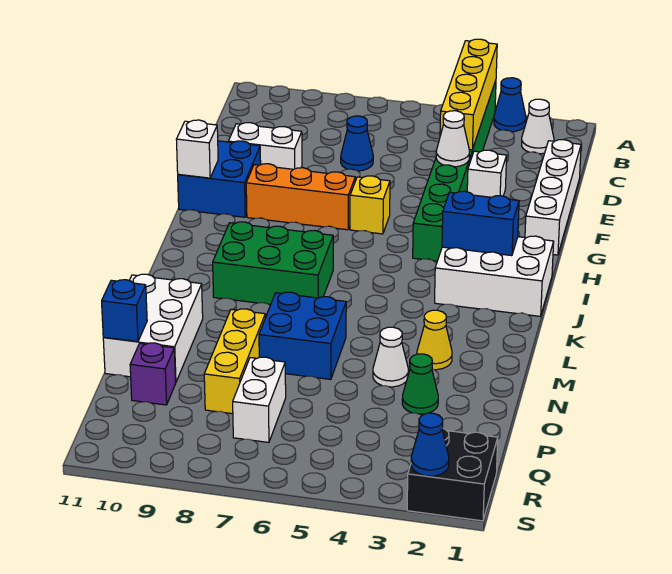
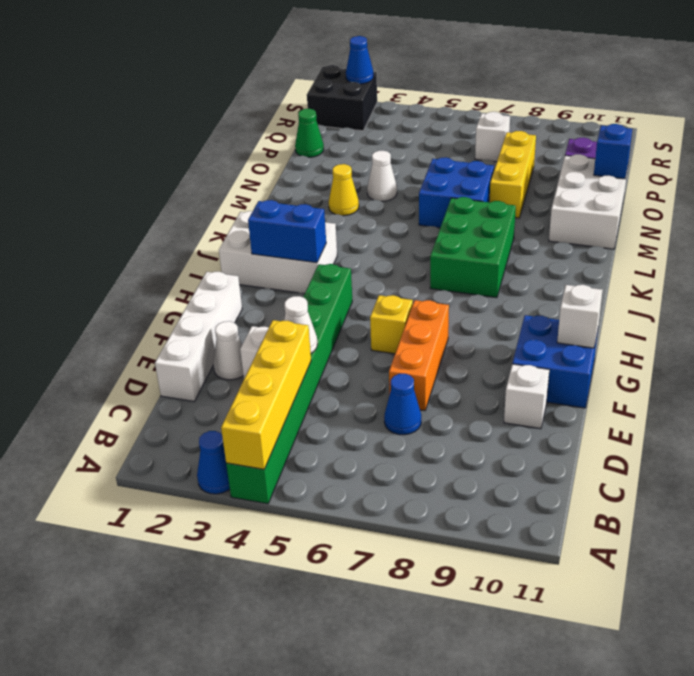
white 1x1 cone [522,99,554,154] -> white 1x1 cone moved to [213,321,243,380]
white 1x2 brick [228,123,302,169] -> white 1x1 brick [504,364,549,429]
orange 1x3 brick [246,164,355,230] -> orange 1x3 brick turned to [389,300,449,411]
green 2x3 brick [213,222,333,305] -> green 2x3 brick turned to [430,197,516,298]
green 1x1 cone [402,354,438,414] -> green 1x1 cone moved to [295,109,324,157]
white 1x2 brick [233,357,286,442] -> white 1x1 brick [475,112,510,162]

